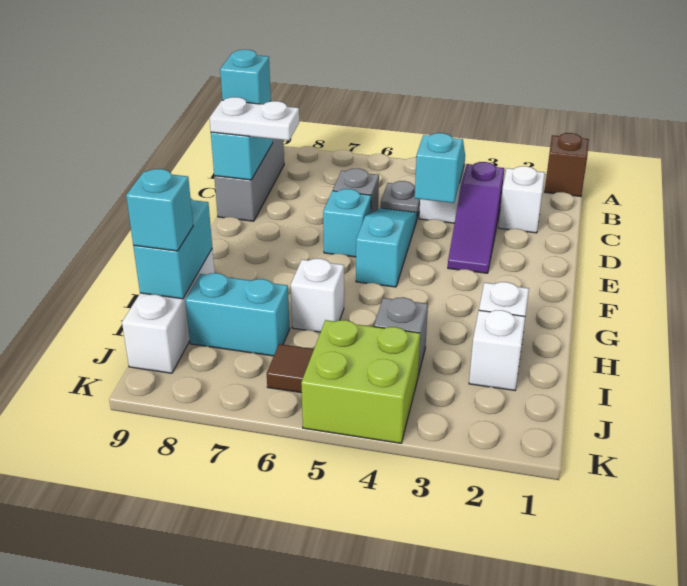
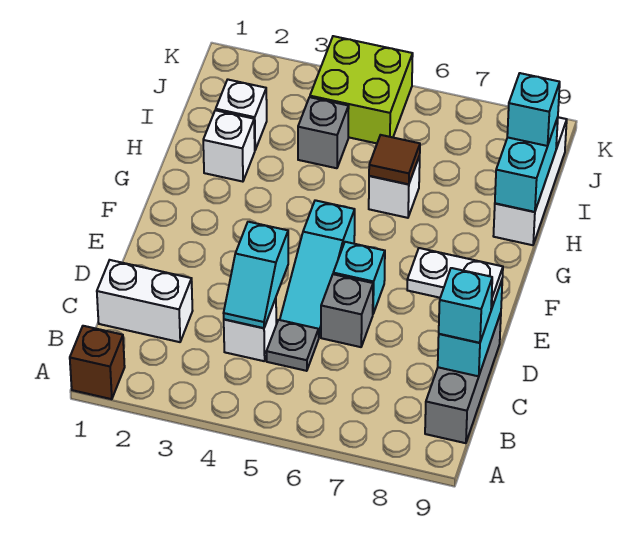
white 1x1 brick [499,166,545,233] -> white 1x2 brick [97,260,193,342]
purple 1x3 slope [448,162,504,273] -> none
cyan 1x2 brick [185,273,290,356] -> none
brown 1x1 tile [267,344,314,393] -> brown 1x1 tile moved to [369,135,420,184]

